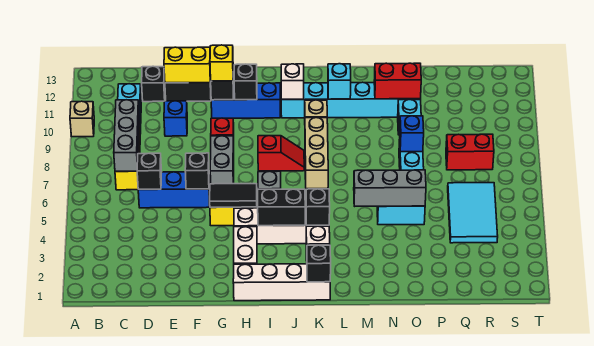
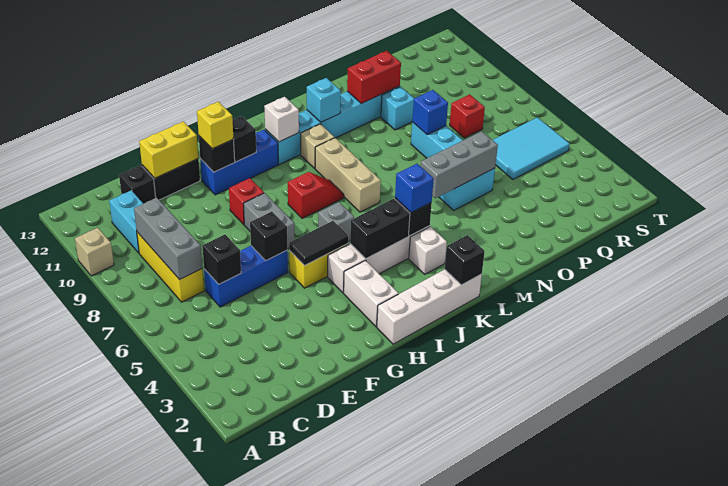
blue 1x1 brick [164,101,187,136] -> blue 1x1 brick moved to [395,164,434,212]
cyan 2x3 tile [448,183,498,243] -> cyan 2x3 tile turned to [493,117,570,180]
red 1x2 brick [446,134,494,170] -> red 1x1 brick [450,94,485,138]

